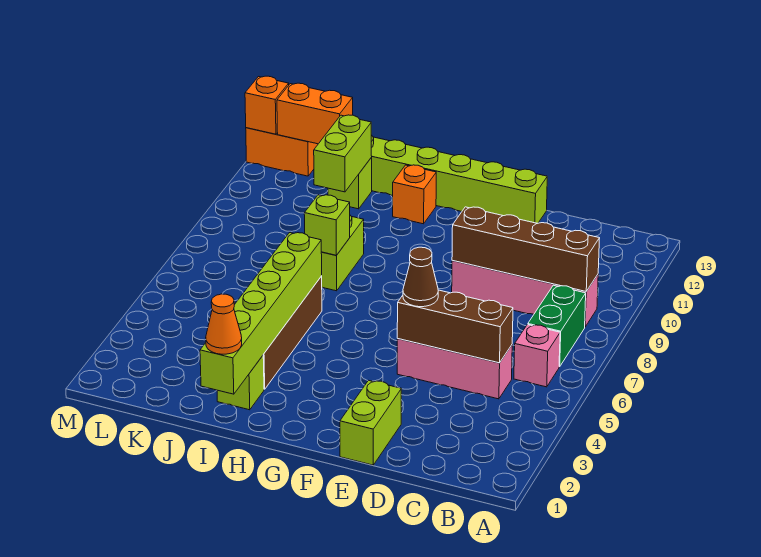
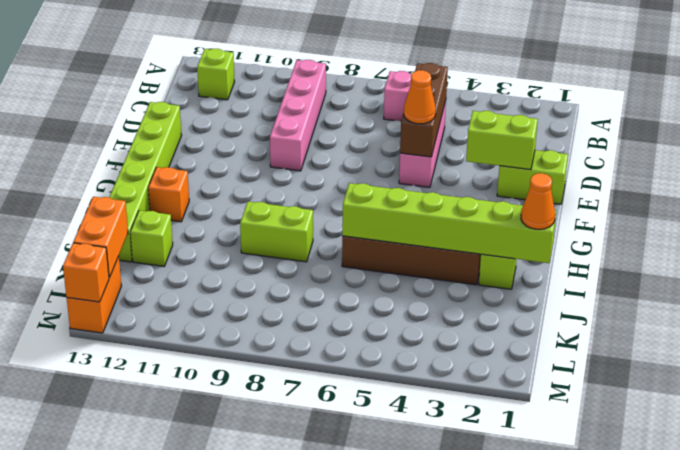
green 1x2 brick [528,285,586,366] -> none
brown 1x4 brick [452,207,600,292] -> none
brown 1x1 cone [403,247,438,307] -> orange 1x1 cone [404,70,436,124]
lime 1x1 brick [304,195,350,255] -> lime 1x1 brick moved to [197,49,235,100]
lime 1x2 brick [314,115,372,192] -> lime 1x2 brick moved to [466,111,538,170]

